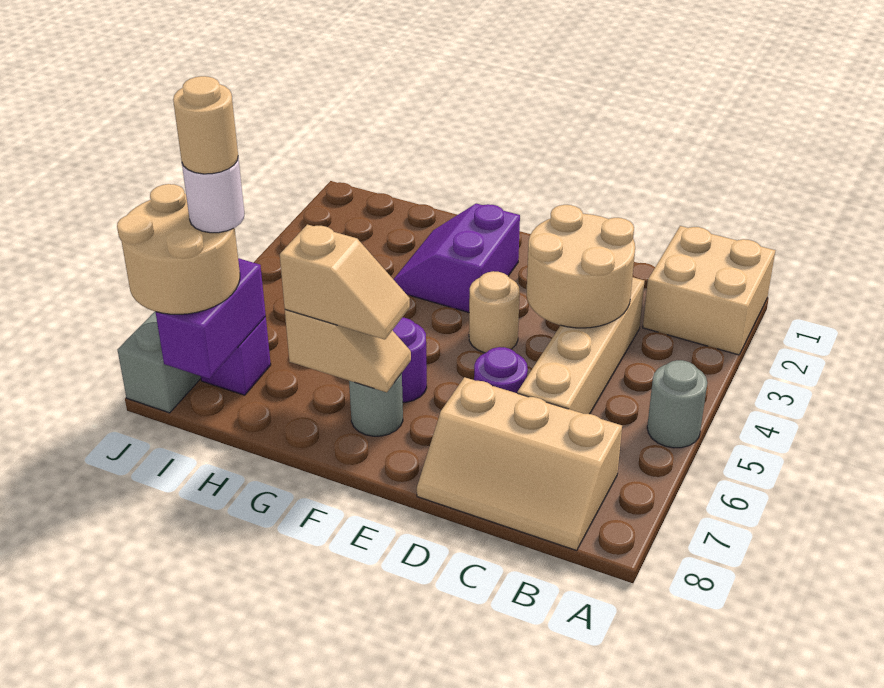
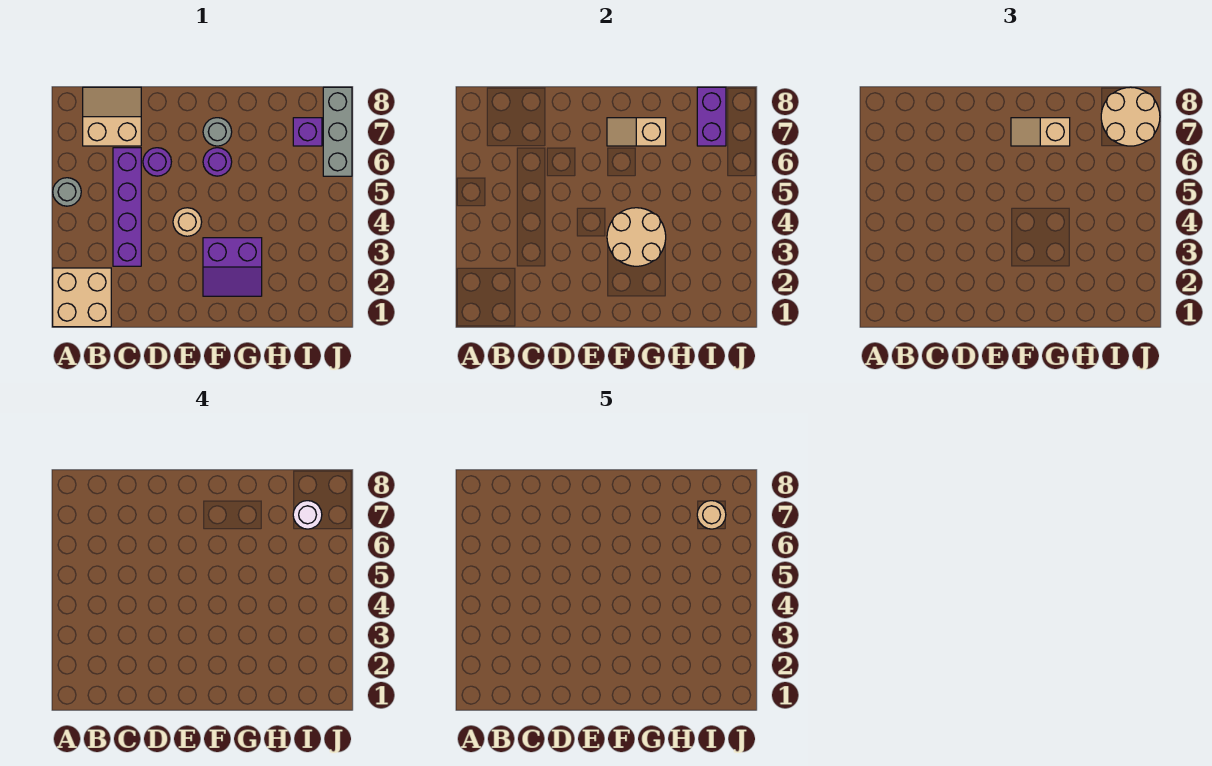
tan 2x3 slope [417,377,622,550] -> tan 2x2 slope [83,87,141,146]
tan 1x4 brick [518,277,644,414] -> purple 1x4 brick [113,148,141,266]
tan 2x2 round brick [527,205,635,328] -> tan 2x2 round brick moved to [607,208,666,266]
purple 2x2 slope [393,204,520,312] -> purple 2x2 slope turned to [203,238,262,296]

